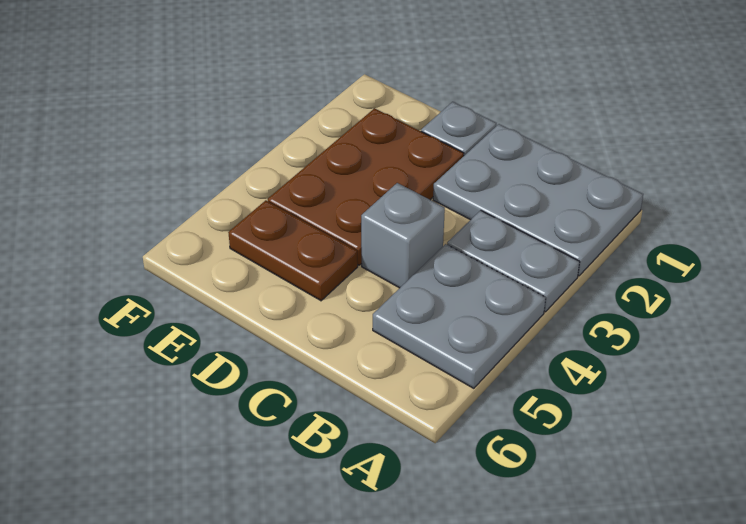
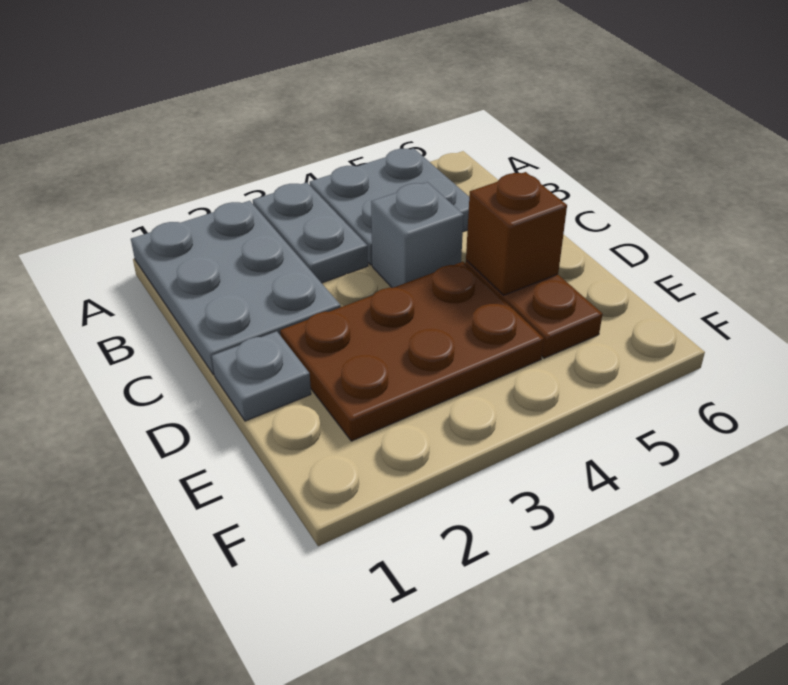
none -> brown 1x1 brick [466,172,567,295]

